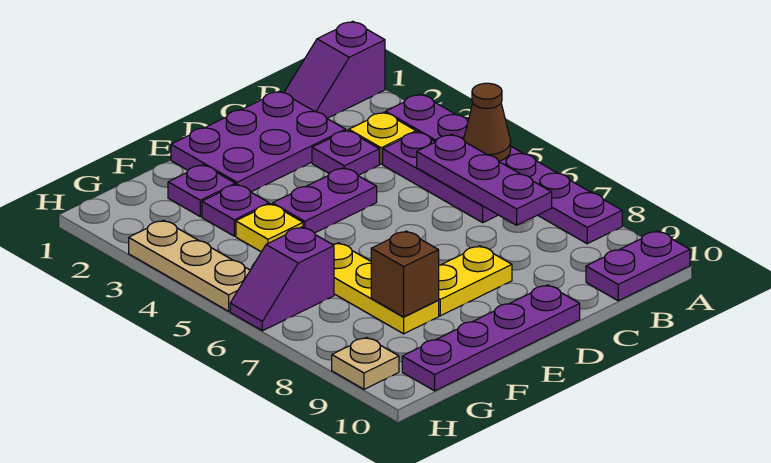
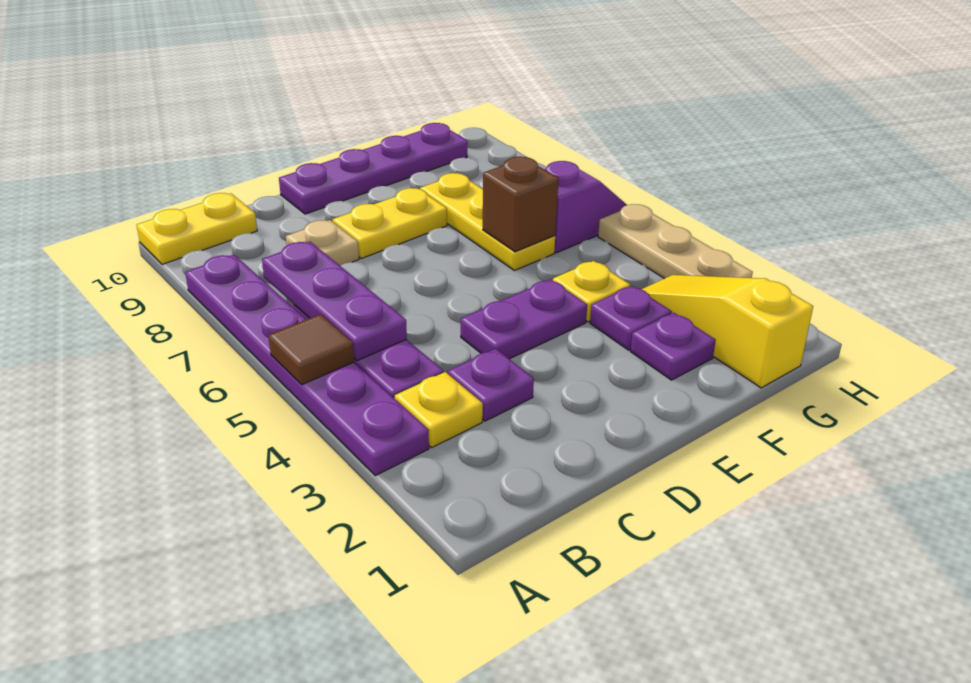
purple 1x2 slope [284,21,385,118] -> none
brown 1x1 cone [464,83,511,161] -> brown 1x1 tile [268,314,354,385]
purple 1x2 plate [586,231,690,301] -> yellow 1x2 plate [137,193,257,264]
purple 2x3 plate [171,91,345,192] -> none
brown 1x1 brick [371,231,439,317] -> brown 1x1 brick moved to [483,157,558,252]
none -> yellow 1x3 slope [642,275,813,388]
tan 1x1 plate [332,338,399,389] -> tan 1x1 plate moved to [286,220,359,265]

